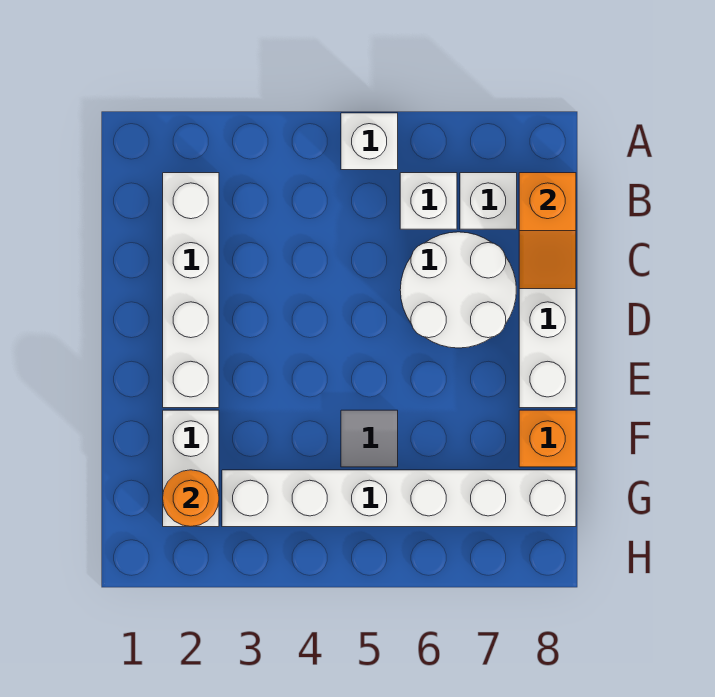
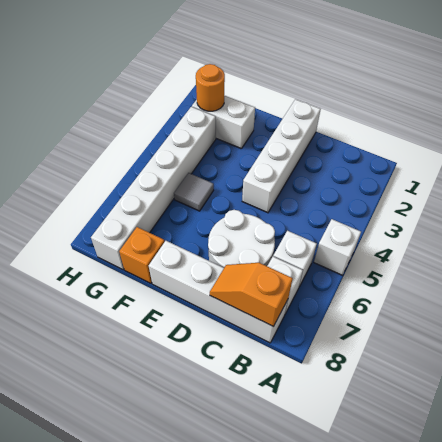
white 1x4 brick [163,173,219,408] -> white 1x4 brick turned to [242,99,321,213]

